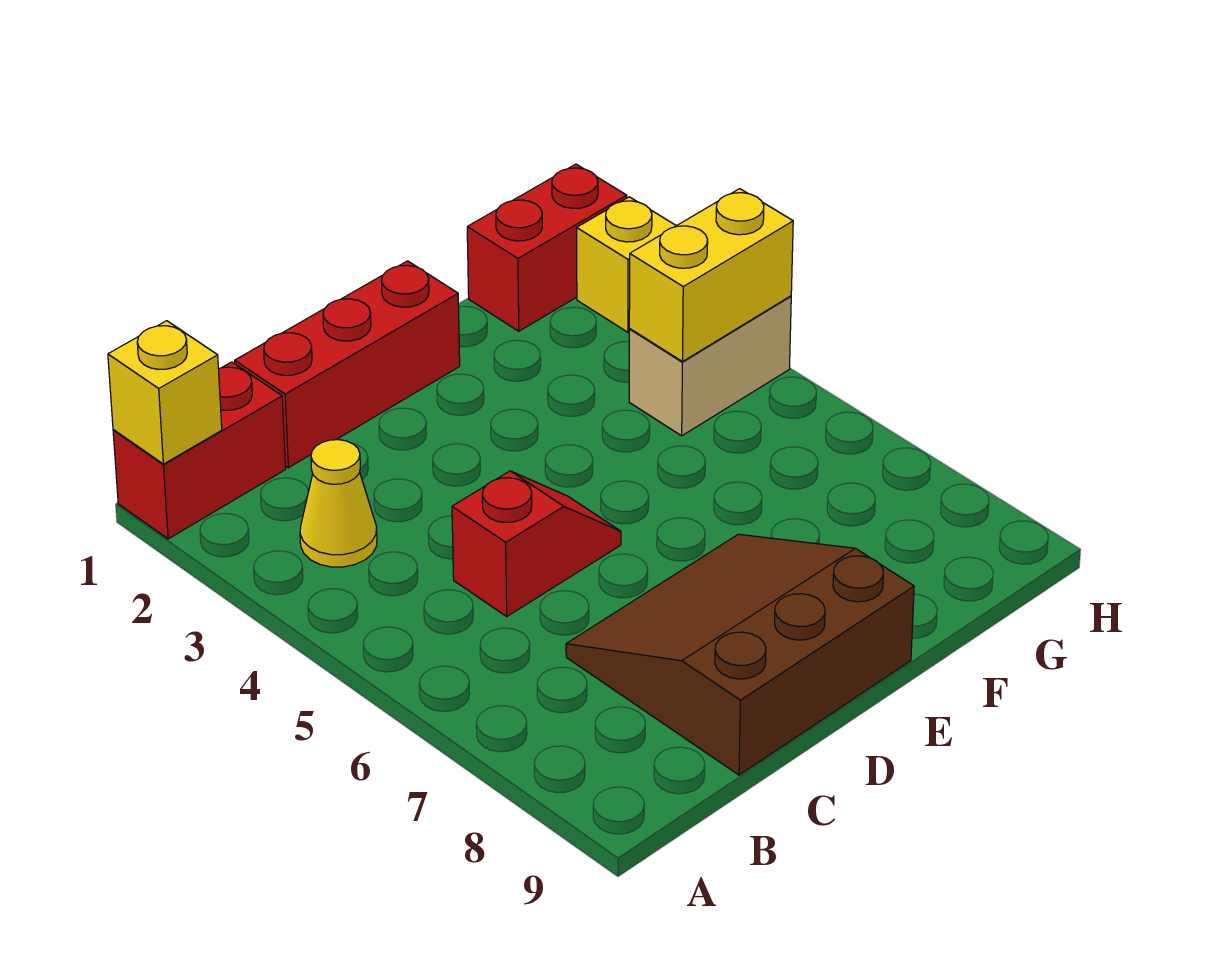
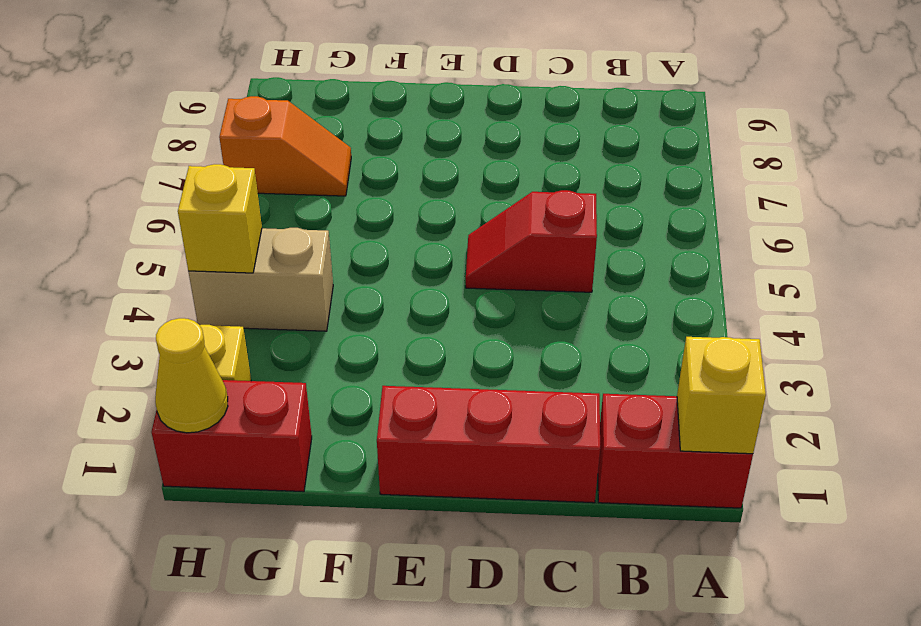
yellow 1x1 cone [300,440,377,567] -> yellow 1x1 cone moved to [155,318,228,433]
brown 3x3 slope [566,534,914,775] -> none
yellow 1x2 brick [629,189,793,362] -> yellow 1x1 brick [178,164,262,273]
none -> orange 1x2 slope [219,96,351,196]

